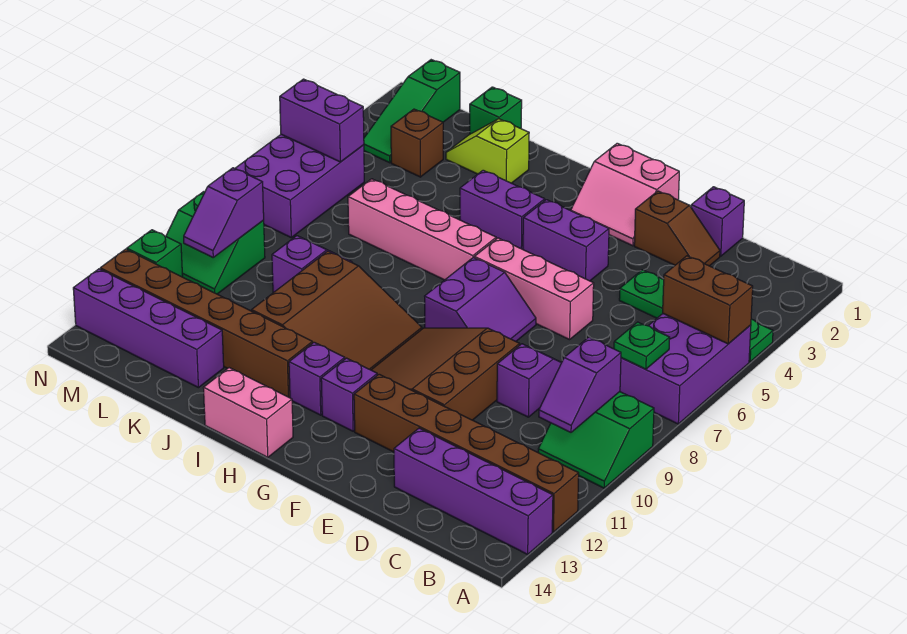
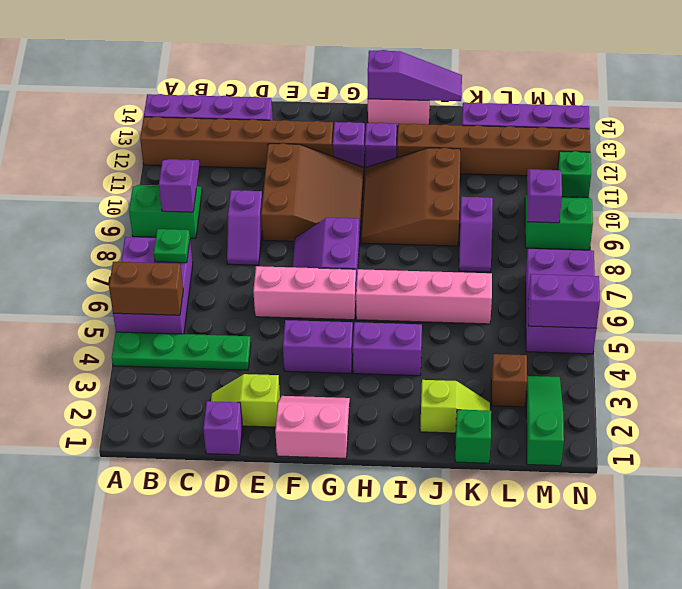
brown 1x2 slope [634,191,720,266] -> lime 1x2 slope [211,374,280,427]
none -> purple 1x3 slope [368,50,462,101]

